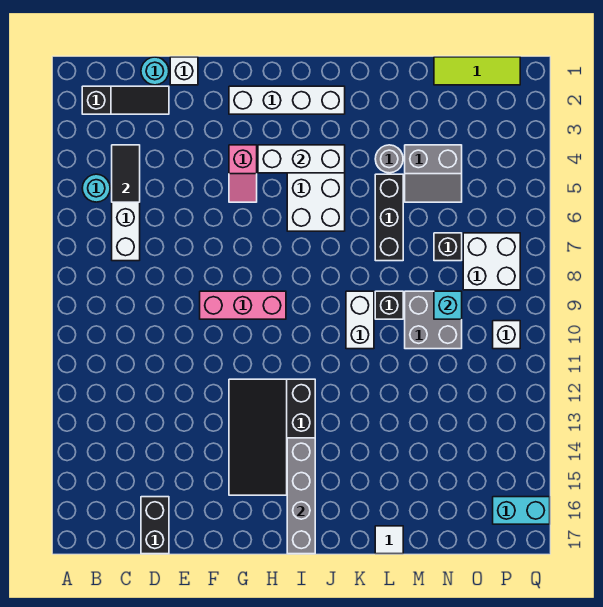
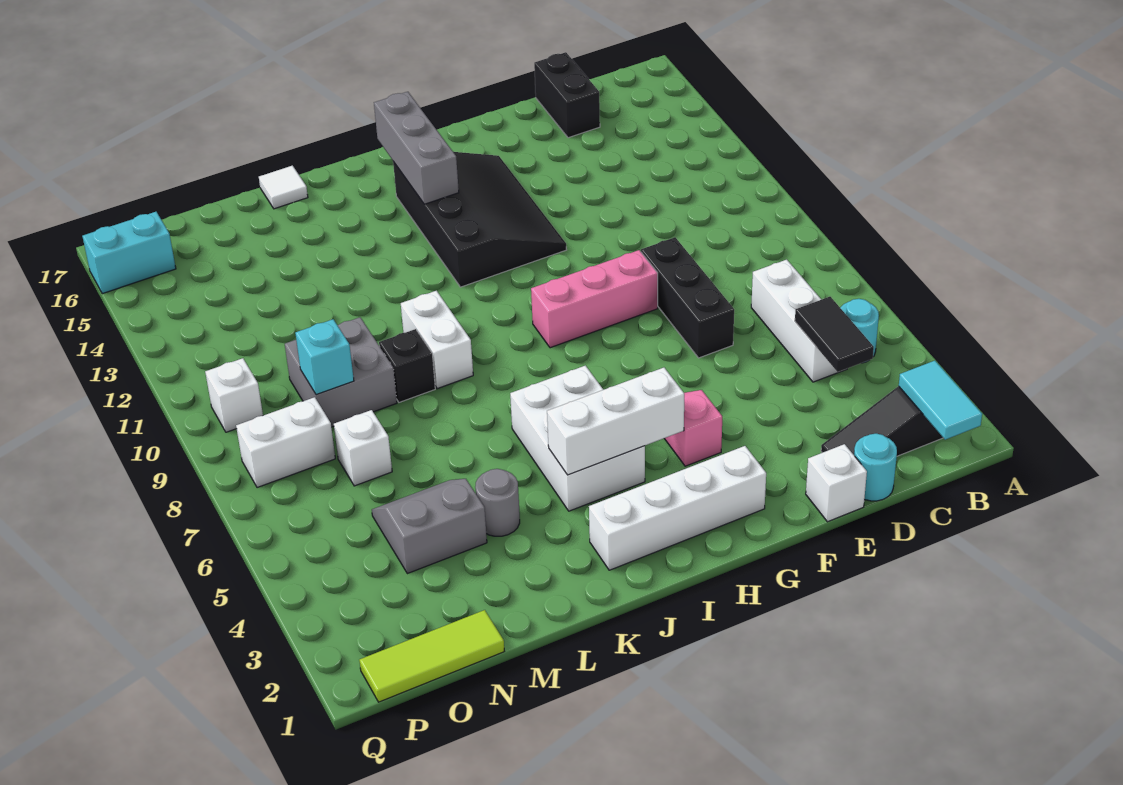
none -> cyan 1x2 tile [899,361,982,440]
grey 1x4 brick [287,438,315,554] -> grey 1x3 brick [374,92,459,204]
black 1x3 brick [375,174,403,261] -> black 1x3 brick moved to [641,237,734,358]
black 1x1 brick [434,233,462,261] -> white 1x1 brick [334,410,392,486]
white 2x2 brick [463,233,520,290] -> white 1x2 brick [236,397,335,488]

